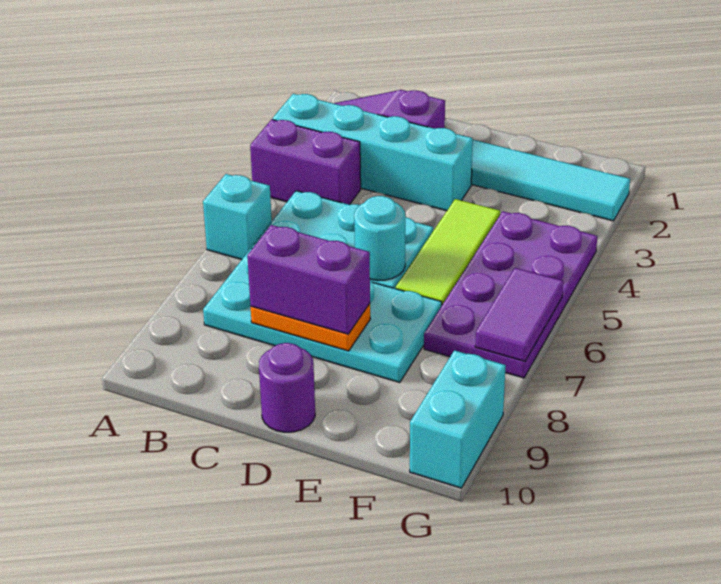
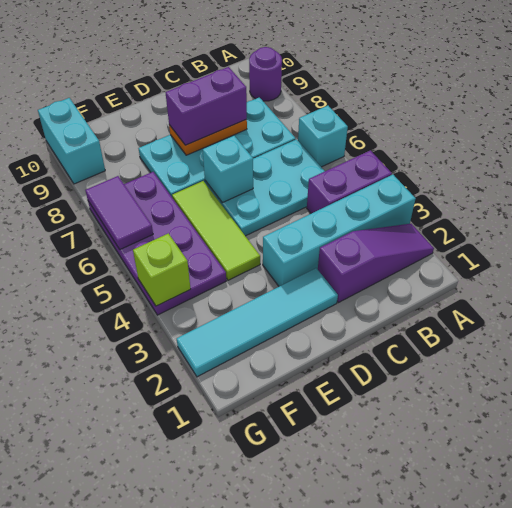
cyan 1x1 round brick [354,196,405,281] -> cyan 1x1 brick [203,136,253,203]
purple 1x1 round brick [259,343,315,432] -> purple 1x1 round brick moved to [249,47,282,101]
none -> lime 1x1 brick [133,233,191,306]

